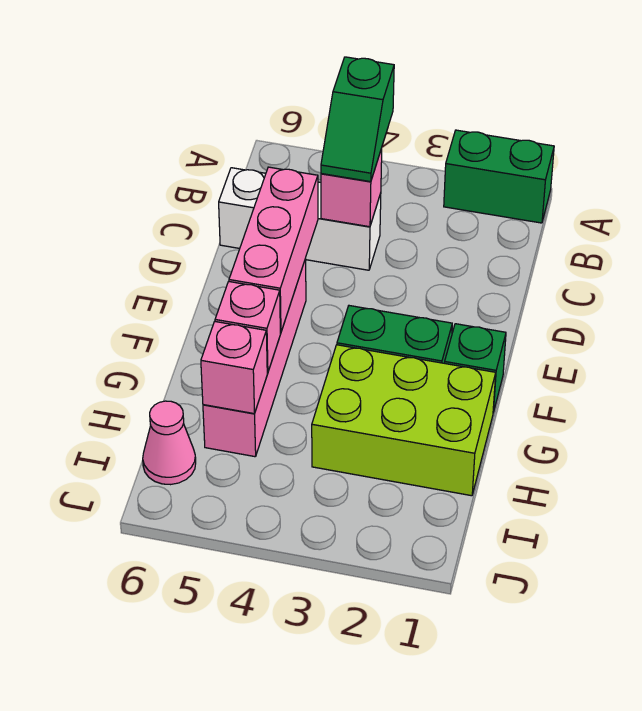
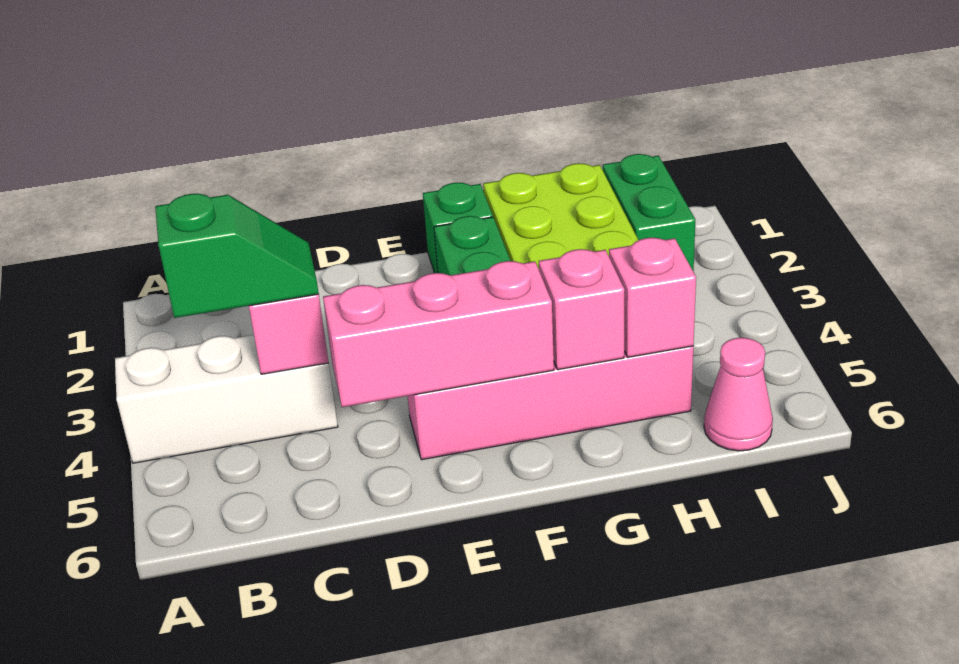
green 1x2 brick [444,130,554,223] -> green 1x2 brick moved to [603,154,695,272]
white 1x3 brick [219,168,381,270] -> white 1x3 brick turned to [115,335,338,463]

